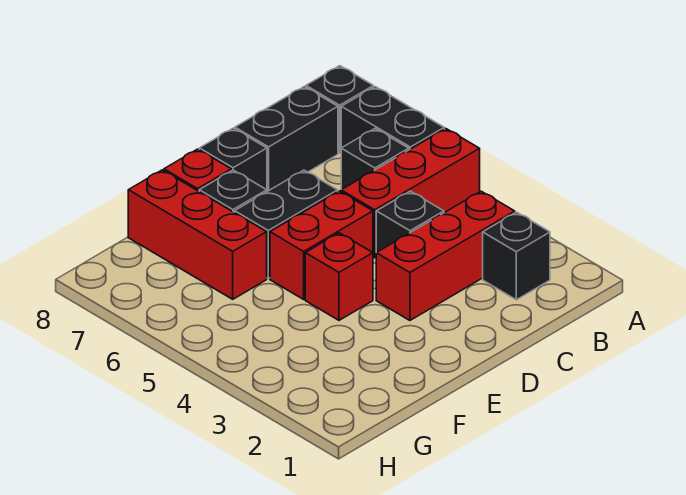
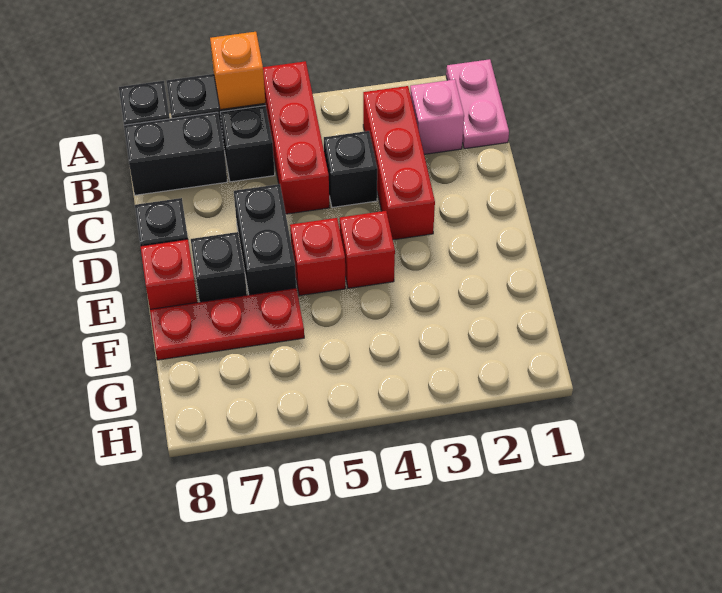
none -> pink 1x2 plate [446,59,509,149]
none -> orange 1x1 brick [210,32,265,110]
black 1x1 brick [483,212,550,300] -> pink 1x1 brick [410,79,464,154]
black 1x2 brick [235,87,338,191] -> black 1x2 brick turned to [124,112,227,195]
red 1x2 brick [270,191,373,299] -> red 1x1 brick [290,218,345,296]
red 1x3 brick [128,170,267,299] -> red 1x3 plate [150,288,304,360]

